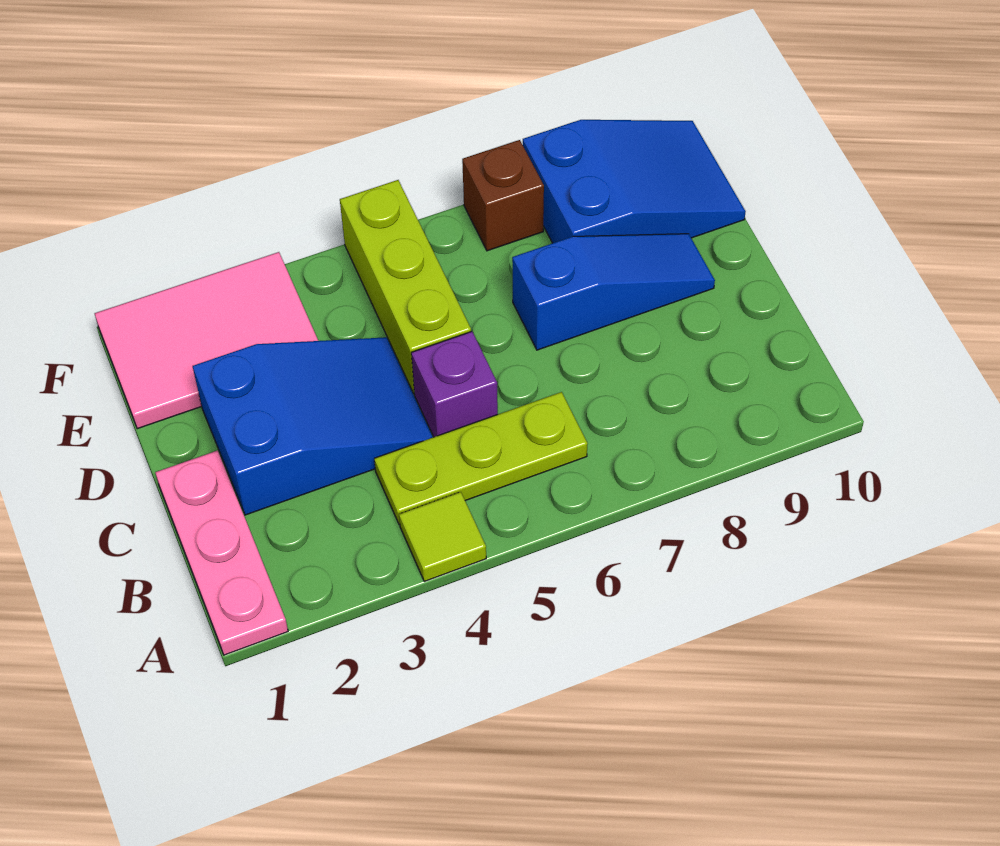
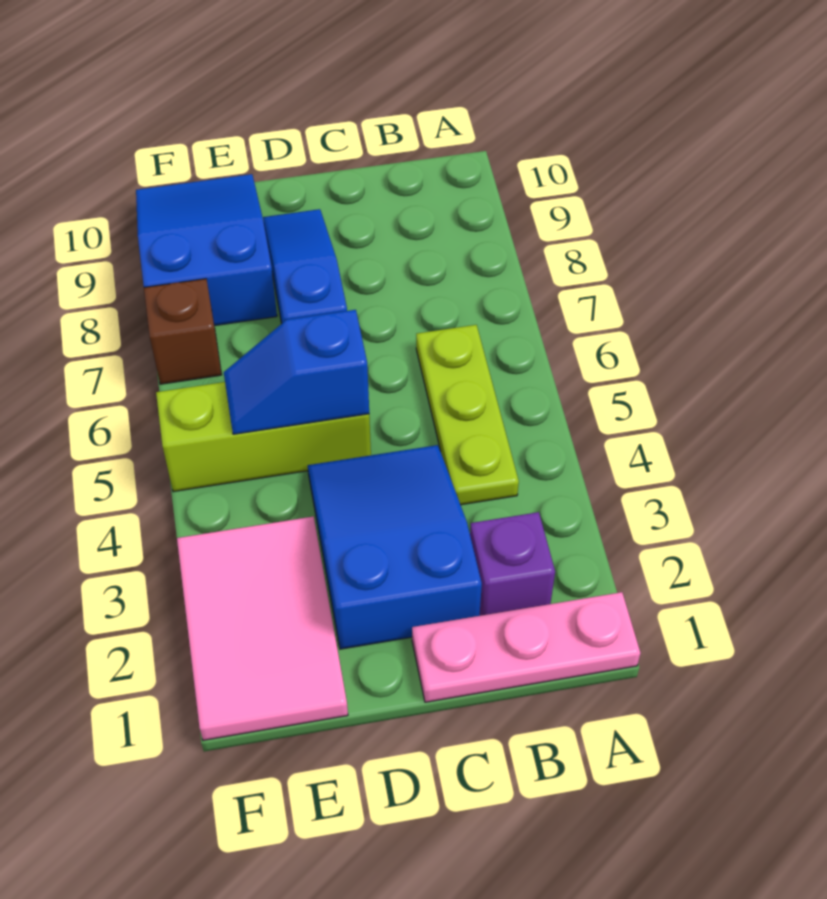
lime 1x1 tile [399,492,486,581] -> none
purple 1x1 brick [411,332,498,437] -> purple 1x1 brick moved to [470,512,555,616]
none -> blue 1x2 slope [224,310,369,434]

